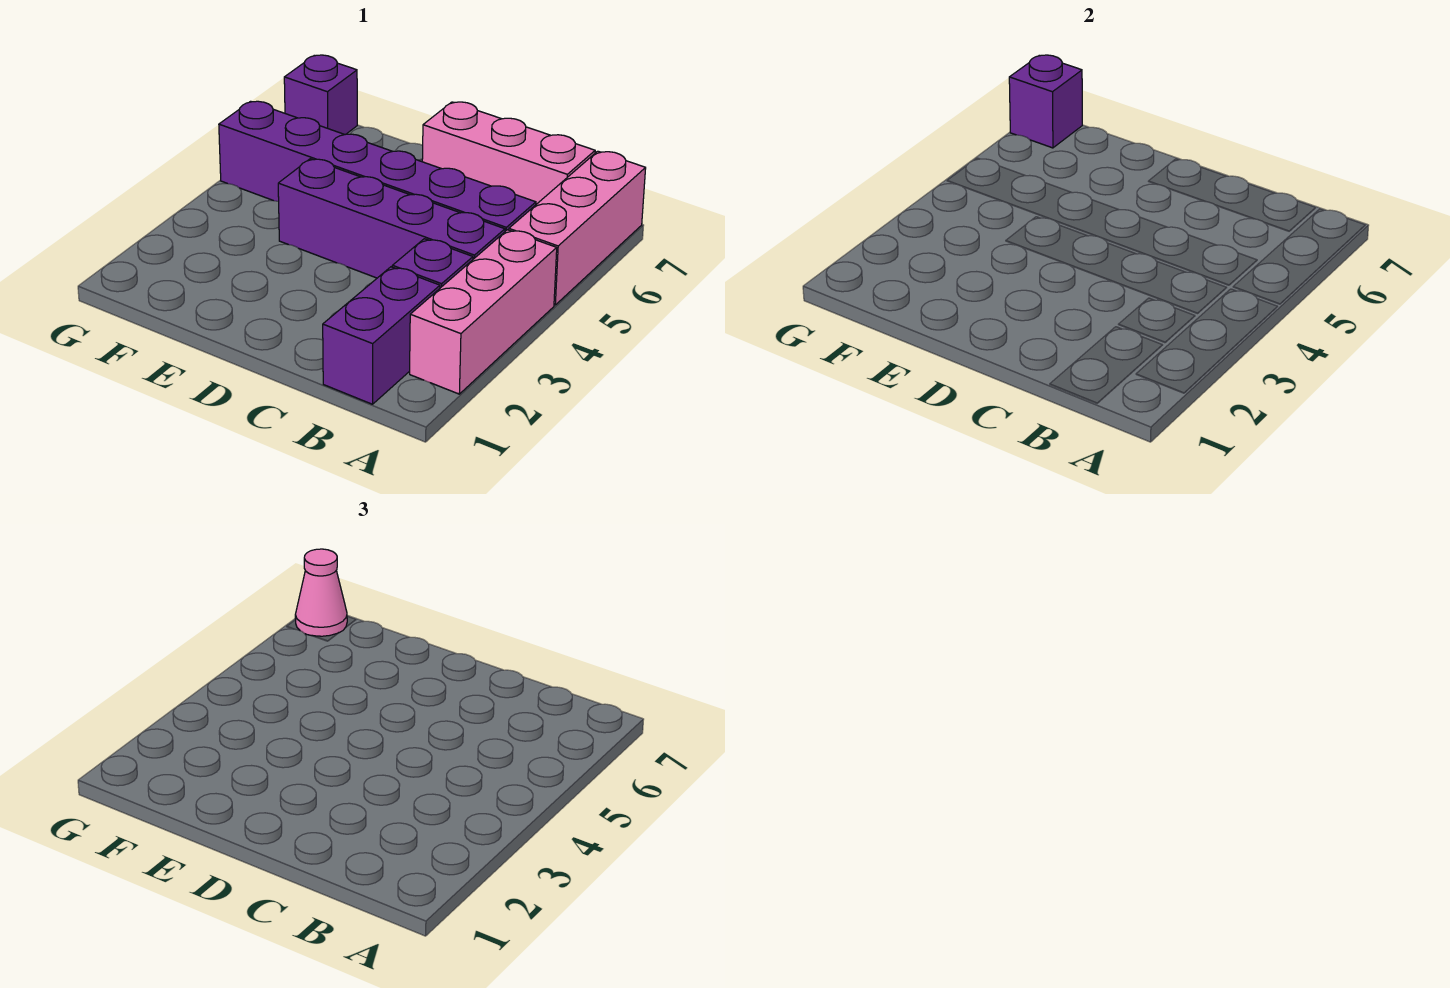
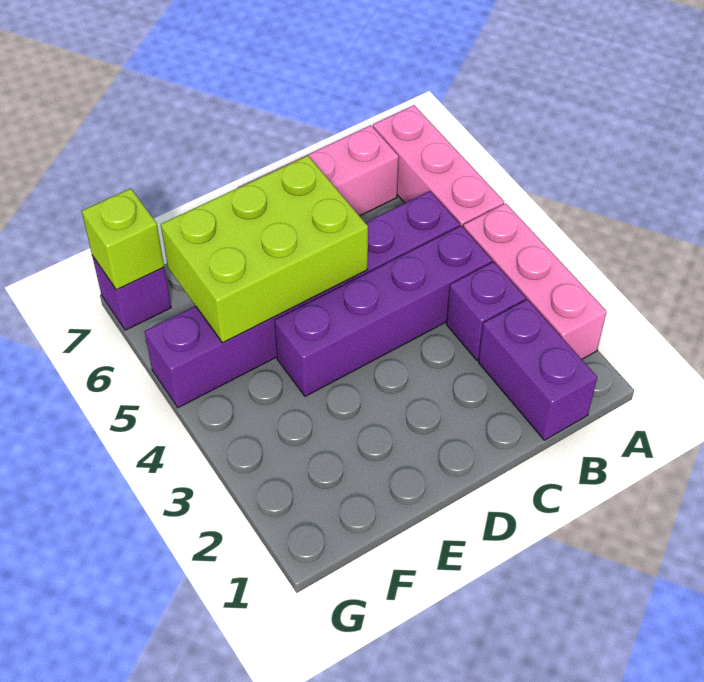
none -> lime 2x3 brick [161,156,368,343]
purple 1x1 brick [1009,55,1082,148] -> lime 1x1 brick [82,188,164,290]
pink 1x1 cone [295,549,347,636] -> none

